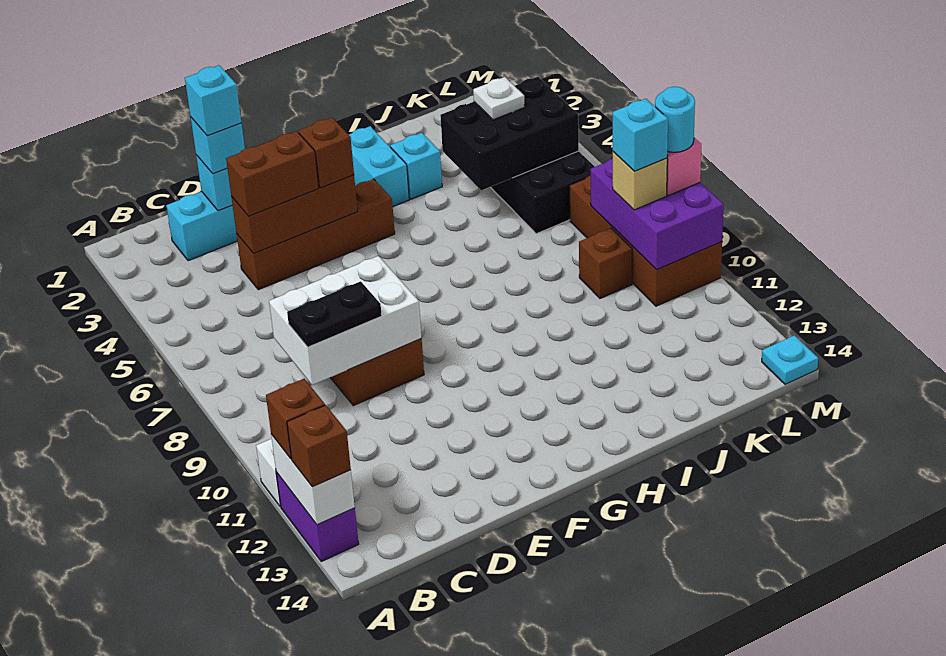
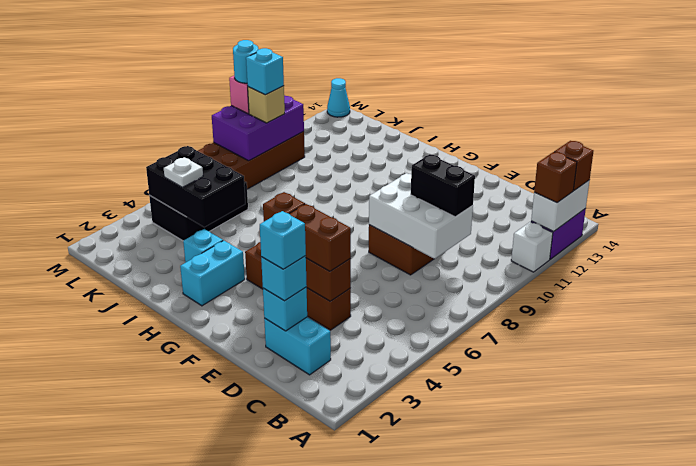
black 1x2 plate [287,281,382,347] -> black 1x2 brick [411,154,475,217]
brown 1x1 brick [579,228,632,298] -> none
cyan 1x1 plate [762,335,818,384] -> cyan 1x1 cone [327,78,350,117]

